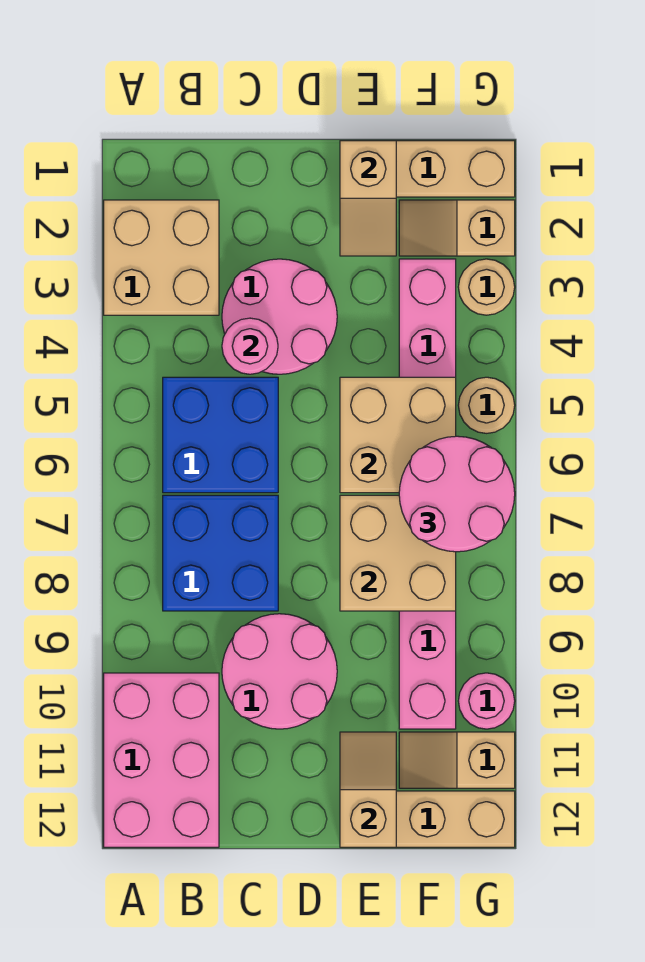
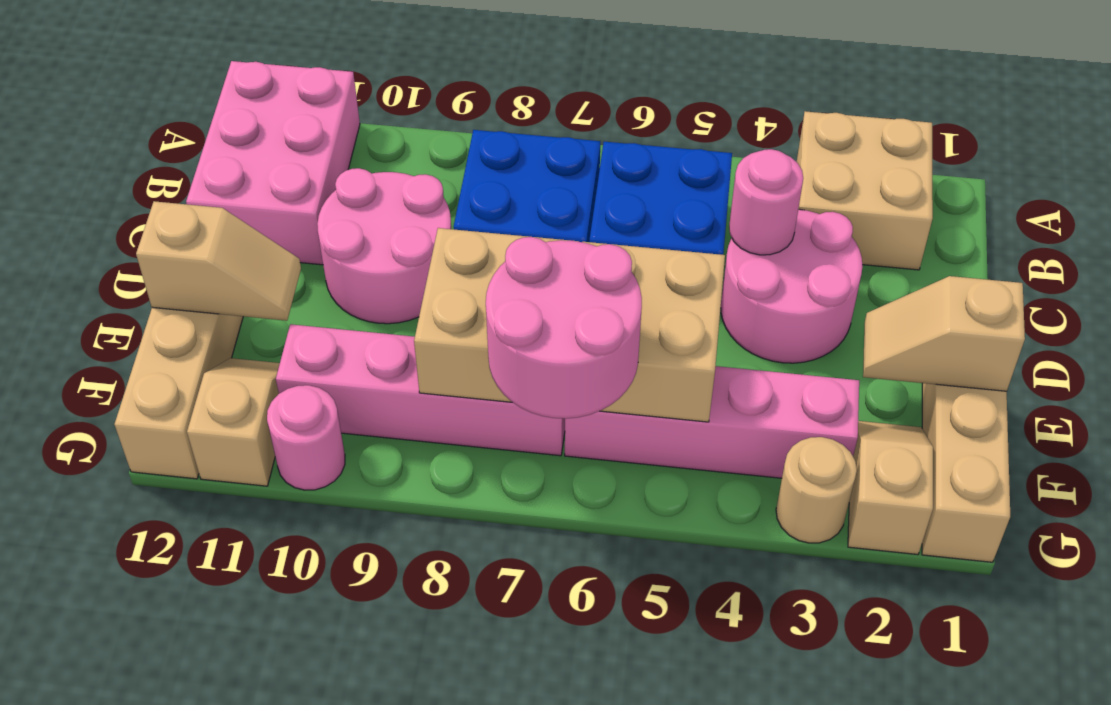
pink 2x3 brick [104,673,219,847] -> pink 2x3 brick turned to [186,61,360,265]
tan 1x1 round brick [458,377,515,433] -> none

